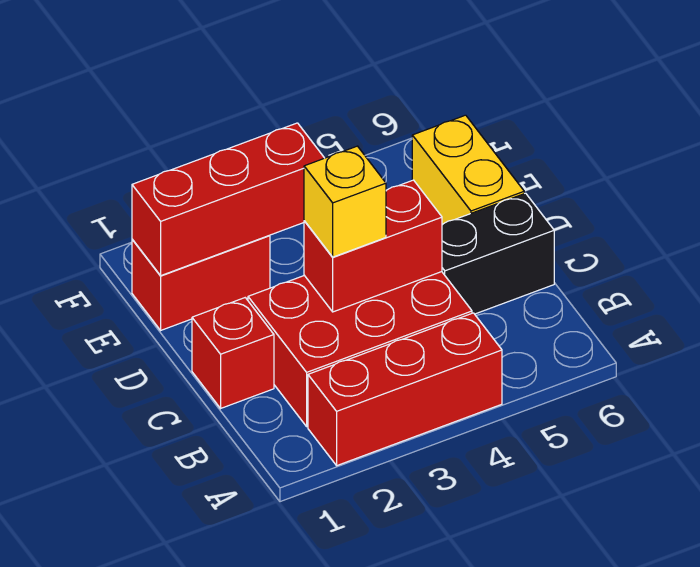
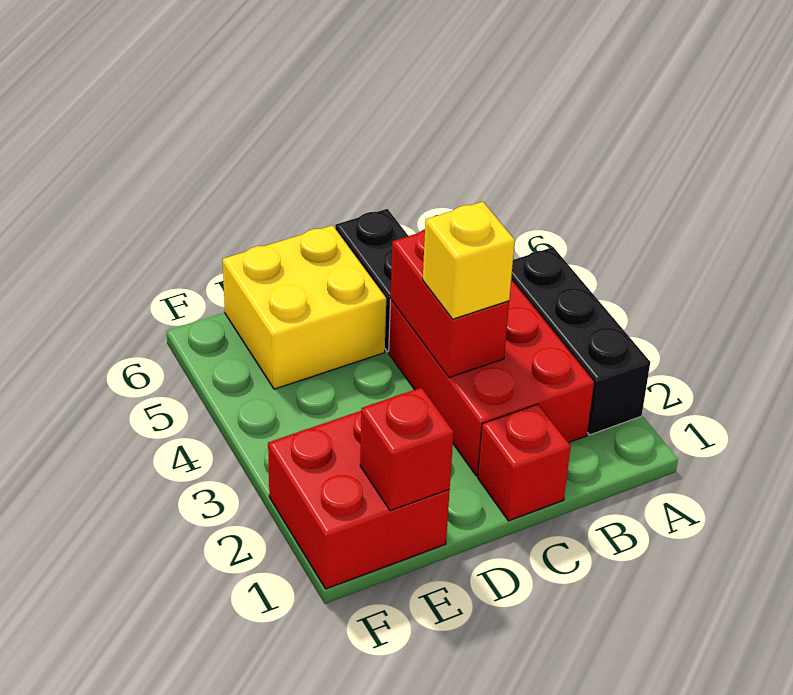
red 1x3 brick [308,313,502,465] -> black 1x3 brick [511,247,650,435]
yellow 1x2 brick [412,115,524,224] -> yellow 2x2 brick [223,225,386,389]
red 1x2 brick [132,235,270,330] -> red 2x2 brick [268,411,450,589]
red 1x3 brick [132,123,324,275] -> red 1x1 brick [360,387,454,511]

